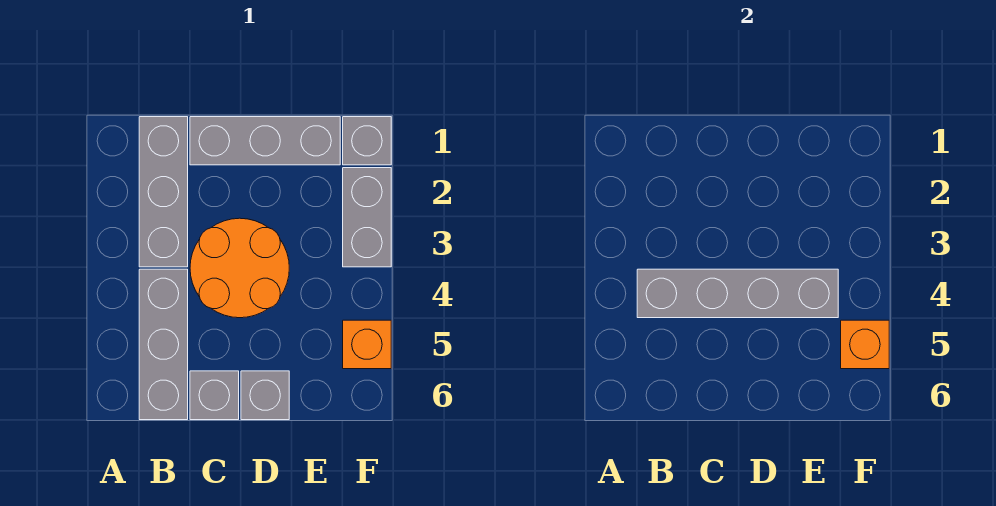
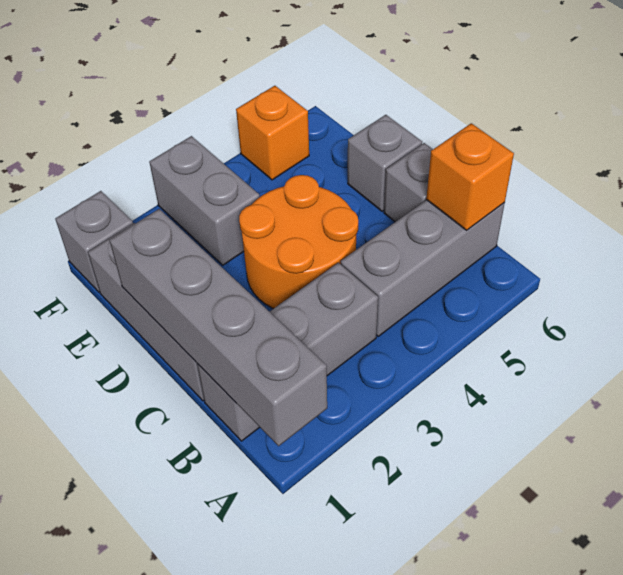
grey 1x4 brick [637,269,838,318] -> grey 1x4 brick moved to [110,209,327,446]
grey 1x2 brick [343,168,391,267] -> grey 1x2 brick turned to [149,136,260,265]
orange 1x1 brick [841,320,889,369] -> orange 1x1 brick moved to [426,123,514,230]

